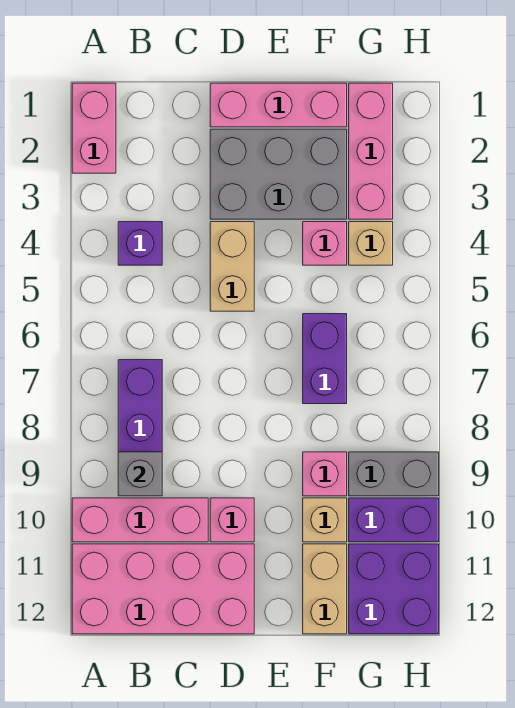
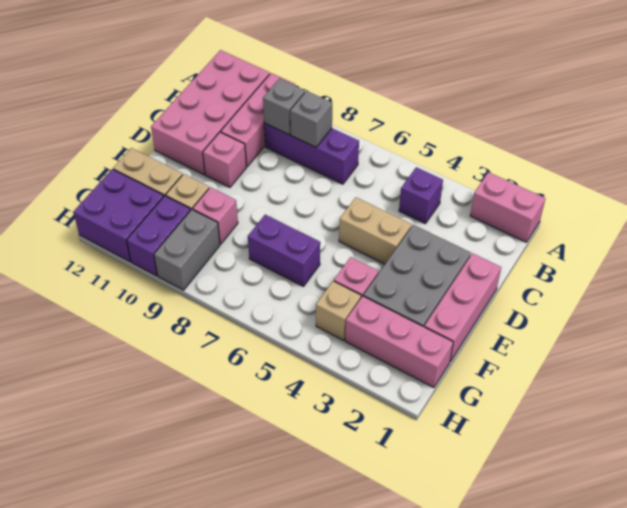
none -> grey 1x1 brick [290,91,332,147]

